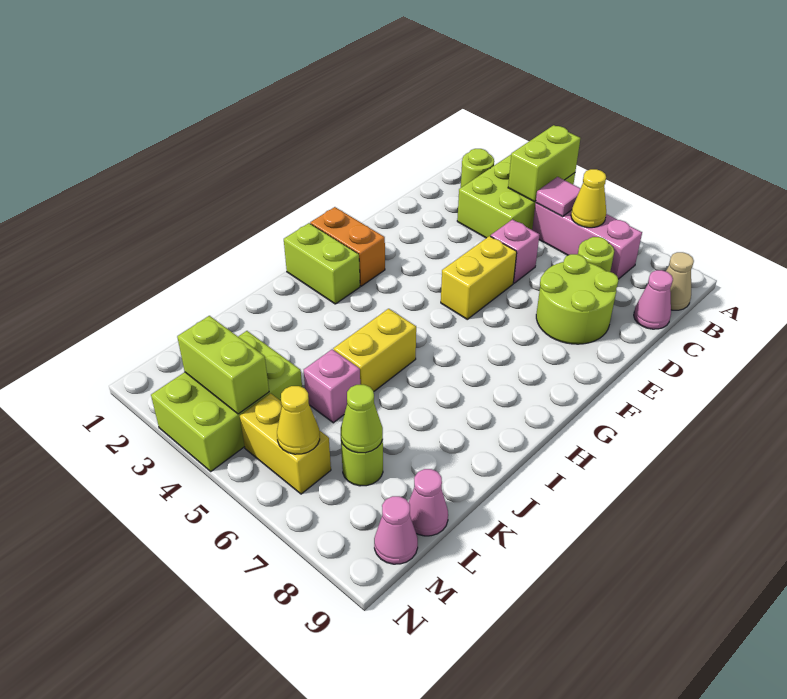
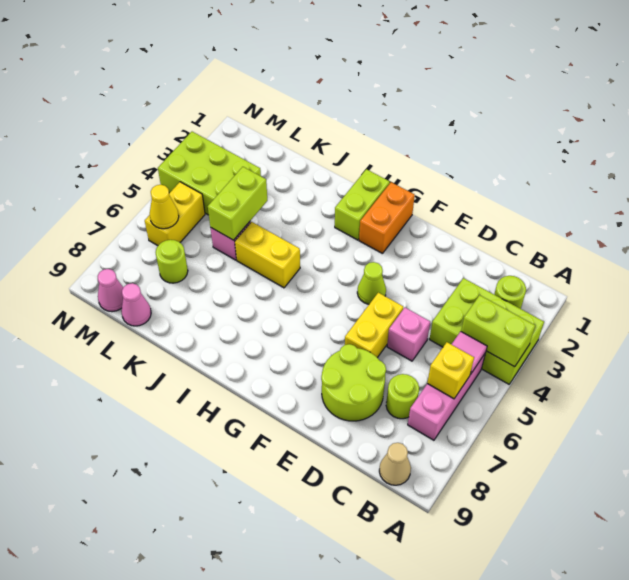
yellow 1x1 cone [571,169,606,228] -> yellow 1x1 brick [427,342,474,399]
pink 1x1 cone [634,270,673,329] -> none
yellow 1x2 brick [441,236,517,319] -> yellow 1x2 brick turned to [345,293,403,358]
lime 1x1 cone [341,385,383,453] -> lime 1x1 cone moved to [357,262,386,304]
lime 1x2 brick [177,316,269,414] -> lime 1x2 brick moved to [208,167,267,240]

